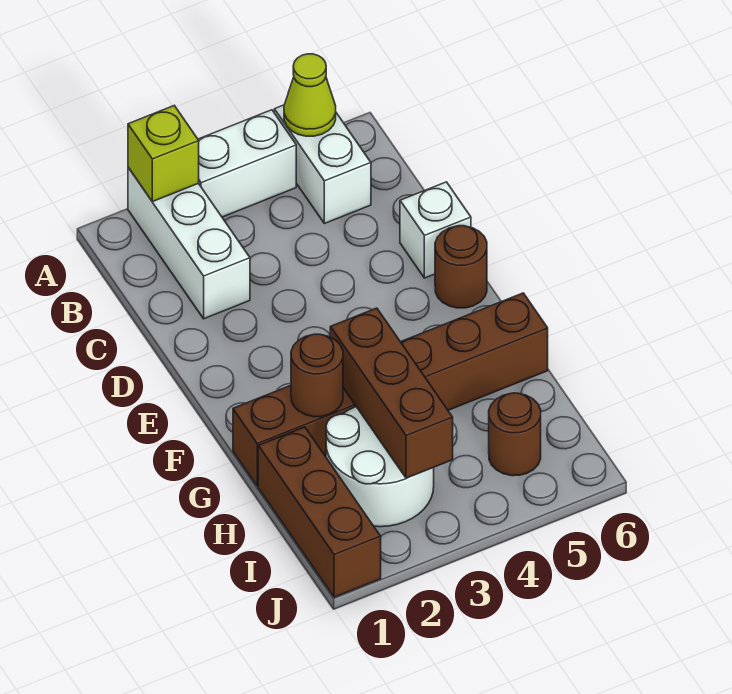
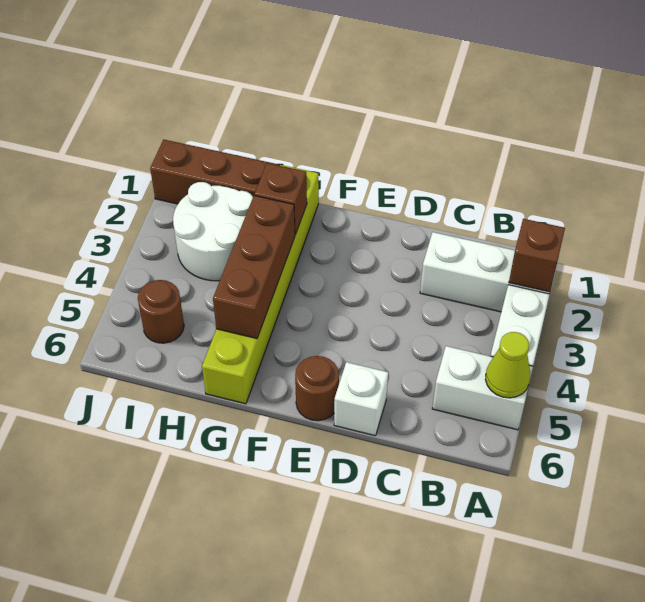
lime 1x1 brick [128,106,199,202] -> brown 1x1 brick [509,219,565,292]
brown 1x6 brick [233,293,548,486] -> lime 1x6 brick [202,165,319,404]
brown 1x1 round brick [291,334,343,417] -> brown 1x1 brick [255,163,307,235]
brown 1x3 brick [330,308,453,478] -> brown 1x3 brick turned to [213,195,295,338]

